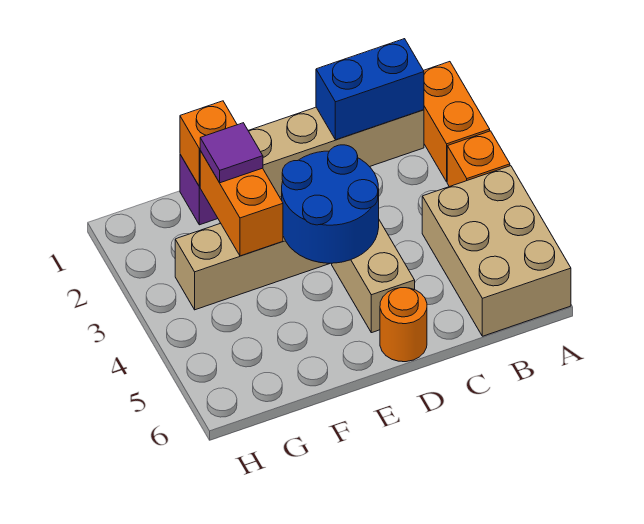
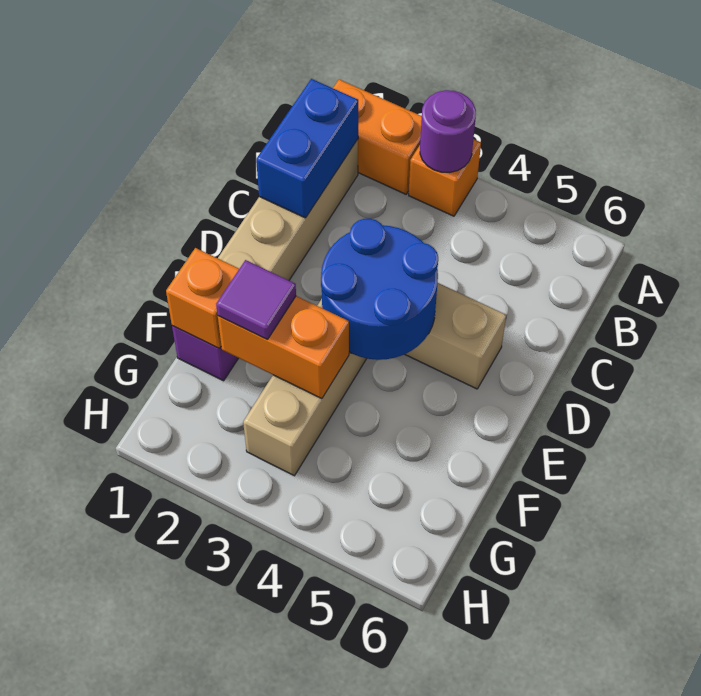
none -> purple 1x1 round brick [420,90,476,172]
tan 2x3 brick [422,166,571,336] -> none
orange 1x1 round brick [380,288,427,362] -> none

